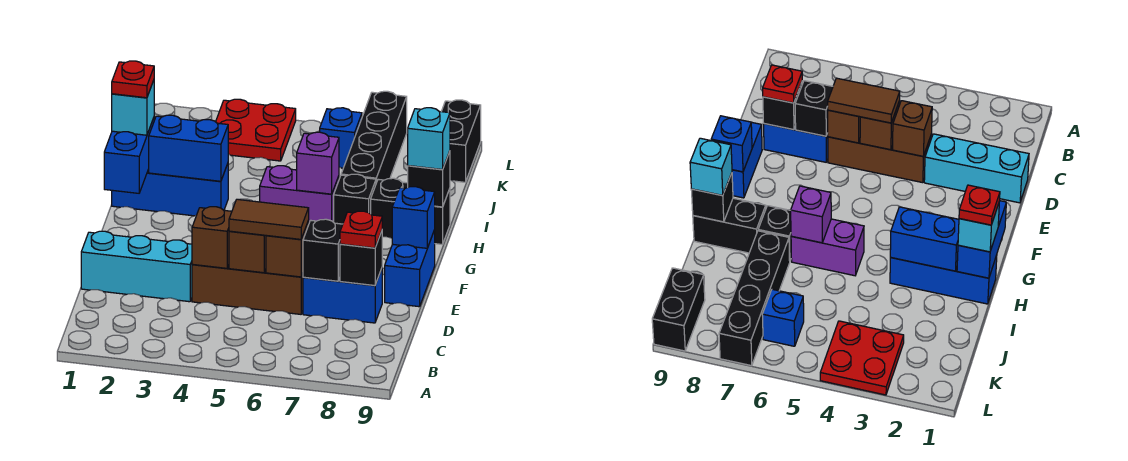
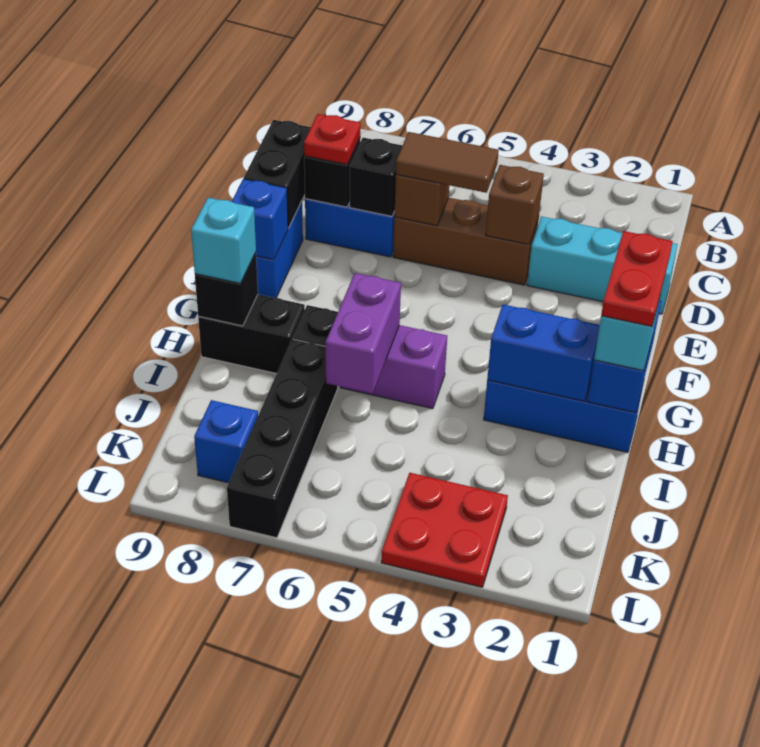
brown 1x1 brick [229,231,266,273] -> none
red 1x1 plate [112,61,154,98] -> red 1x2 plate [601,231,673,326]
purple 1x1 brick [297,132,339,194] -> purple 1x2 brick [326,273,401,394]
blue 1x1 brick [320,108,362,168] -> blue 1x1 brick moved to [194,400,258,483]
black 1x2 brick [441,100,481,182] -> black 1x2 brick moved to [244,120,311,228]

